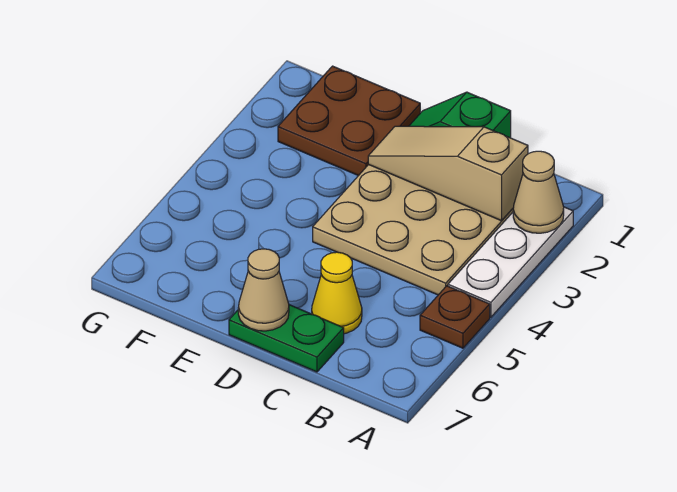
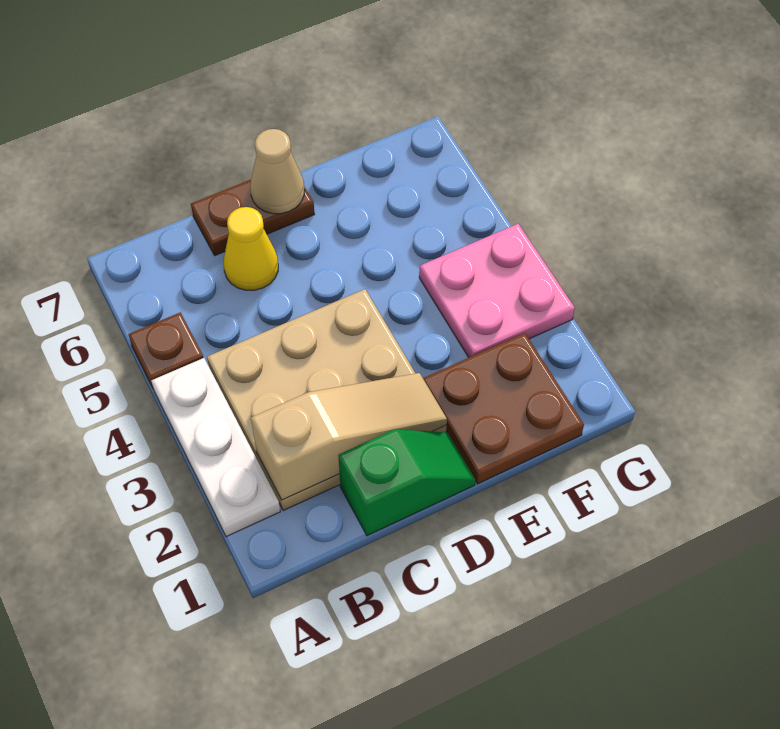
tan 1x1 cone [513,151,564,233] -> none
green 1x2 plate [229,305,344,372] -> brown 1x2 plate [191,180,314,255]
none -> pink 2x2 plate [419,224,575,357]

